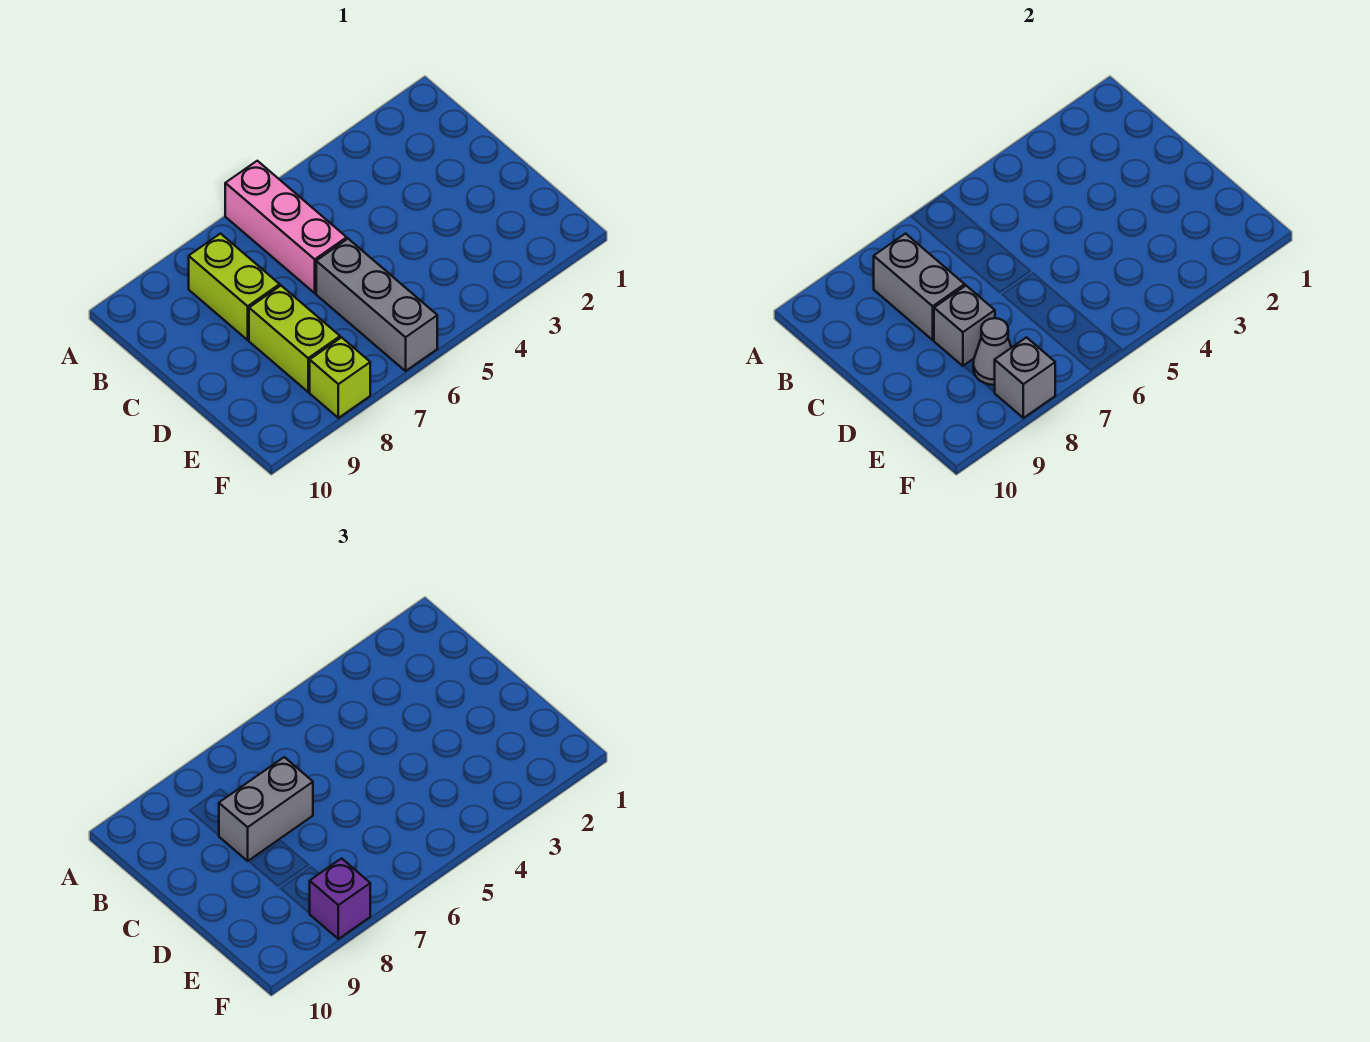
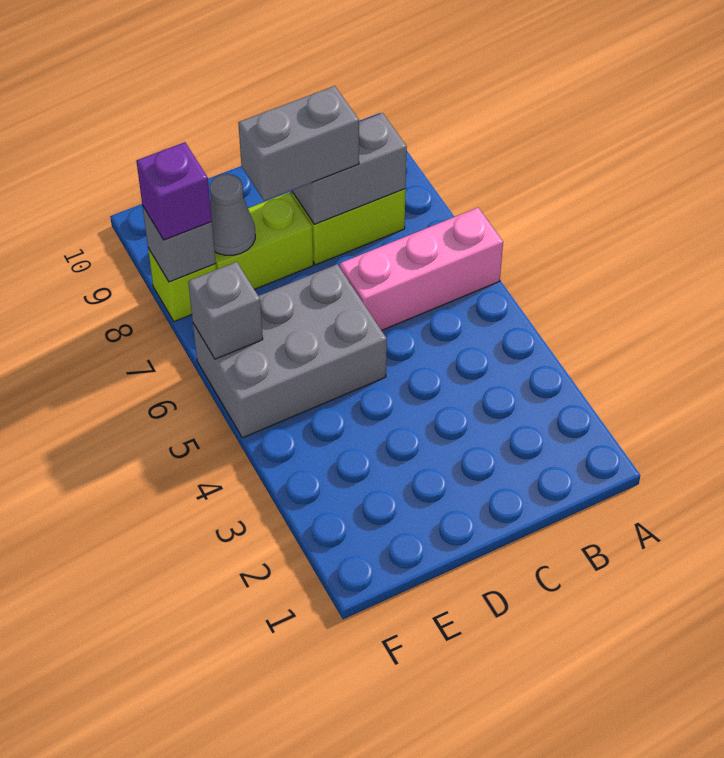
grey 1x2 brick [219,757,313,861] -> grey 1x2 brick turned to [238,86,359,201]
grey 1x3 brick [316,239,437,371] -> grey 2x3 brick [193,264,387,438]
grey 1x1 brick [934,286,995,366] -> grey 1x1 brick moved to [188,262,263,359]

